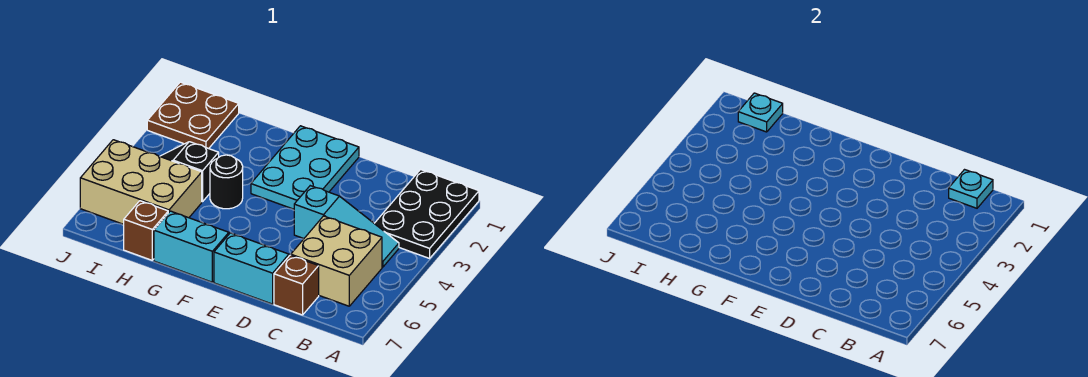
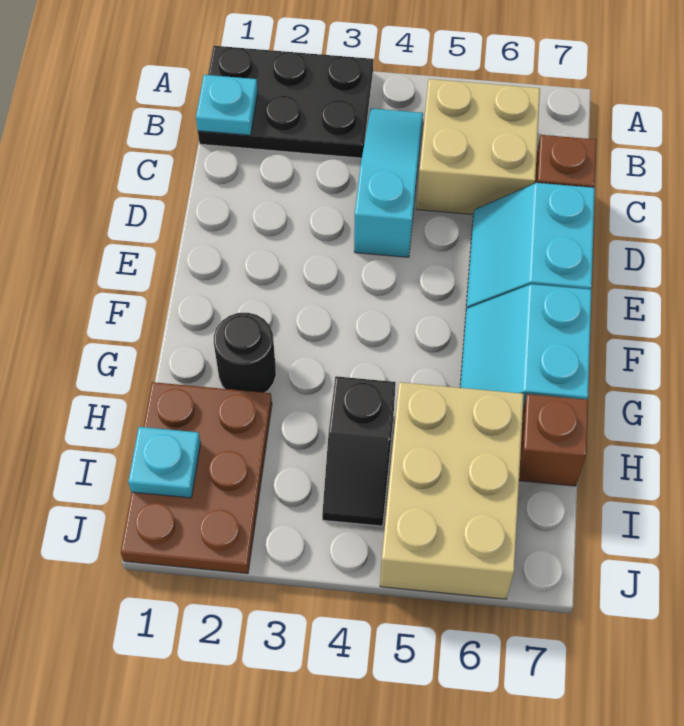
cyan 2x3 plate [251,126,359,209] -> none
black 1x1 round brick [210,155,243,209] -> black 1x1 round brick moved to [214,313,276,393]
brown 2x2 plate [147,82,239,149] -> brown 2x3 plate [121,382,272,574]

